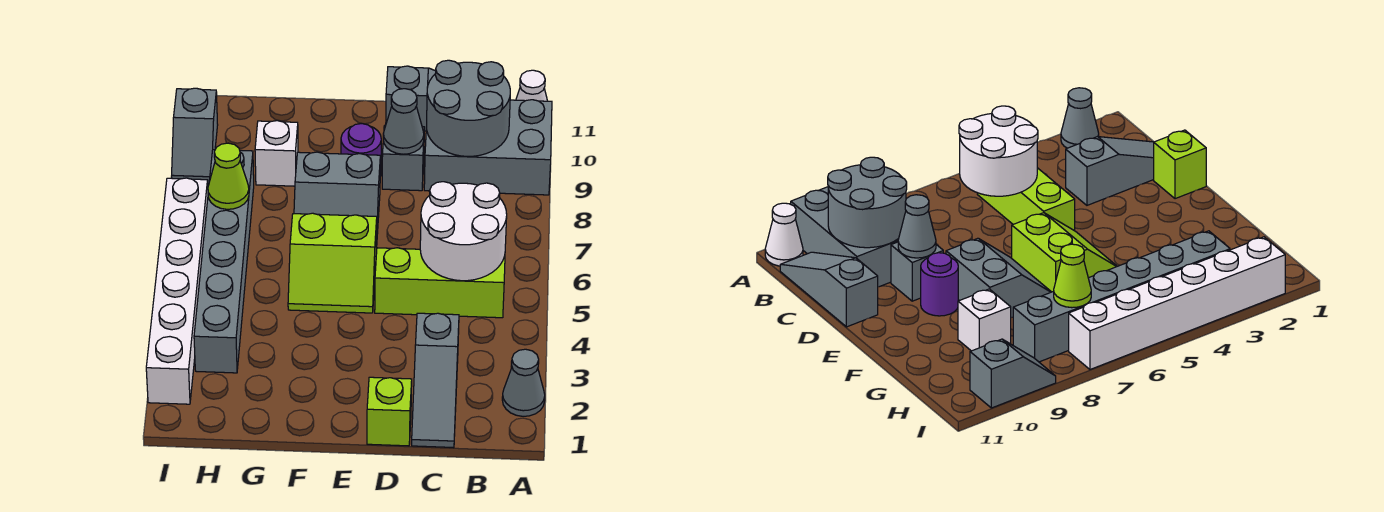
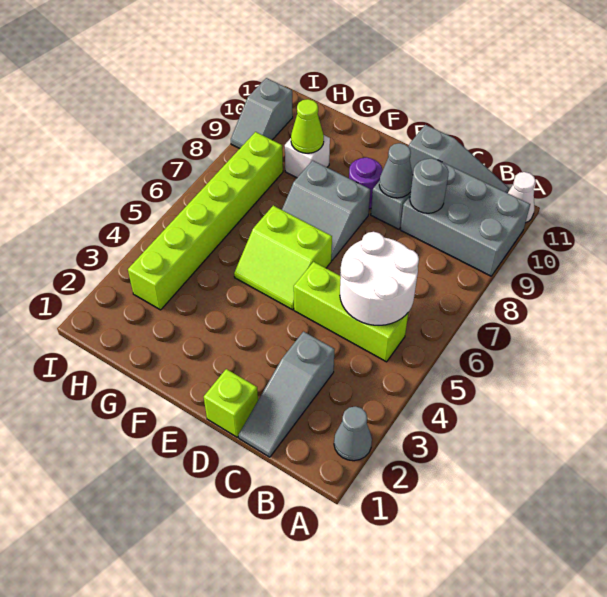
grey 2x2 round brick [427,60,510,156] -> grey 1x1 round brick [410,158,449,213]
grey 1x6 brick [194,150,254,373] -> lime 1x6 brick [128,132,283,310]
lime 1x1 cone [208,143,249,209] -> lime 1x1 cone moved to [291,99,324,153]
white 1x6 brick [146,178,208,404] -> none

